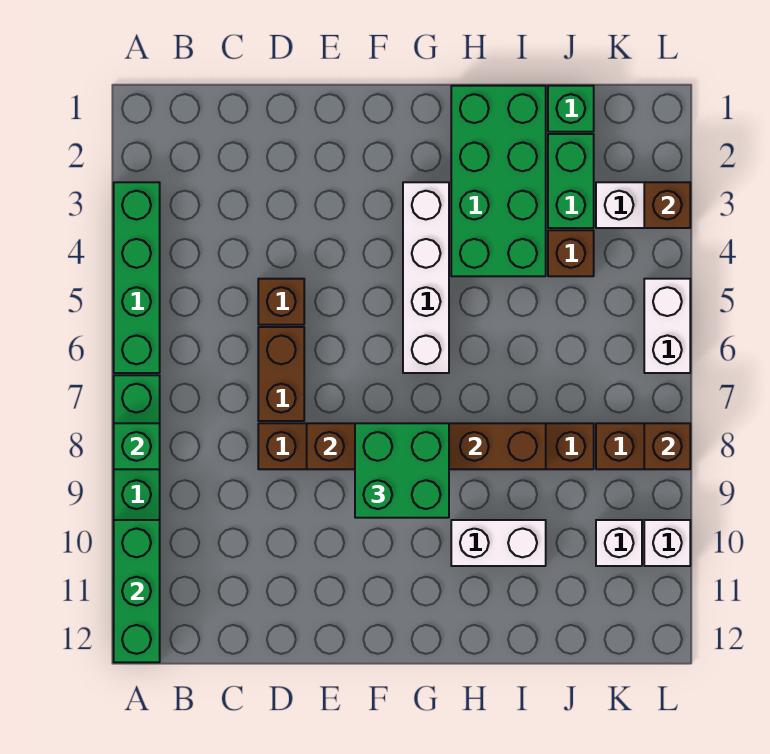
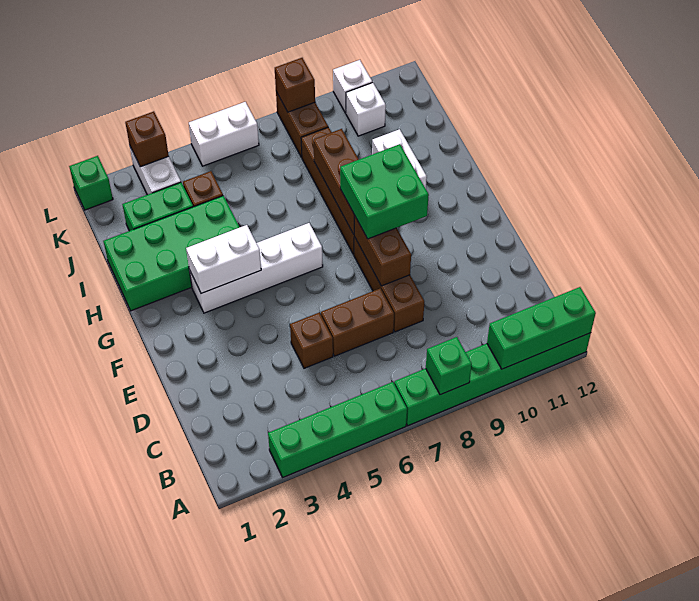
none -> white 1x2 brick [186,225,261,293]
green 1x1 brick [548,86,594,132] -> green 1x1 brick moved to [69,156,113,210]

